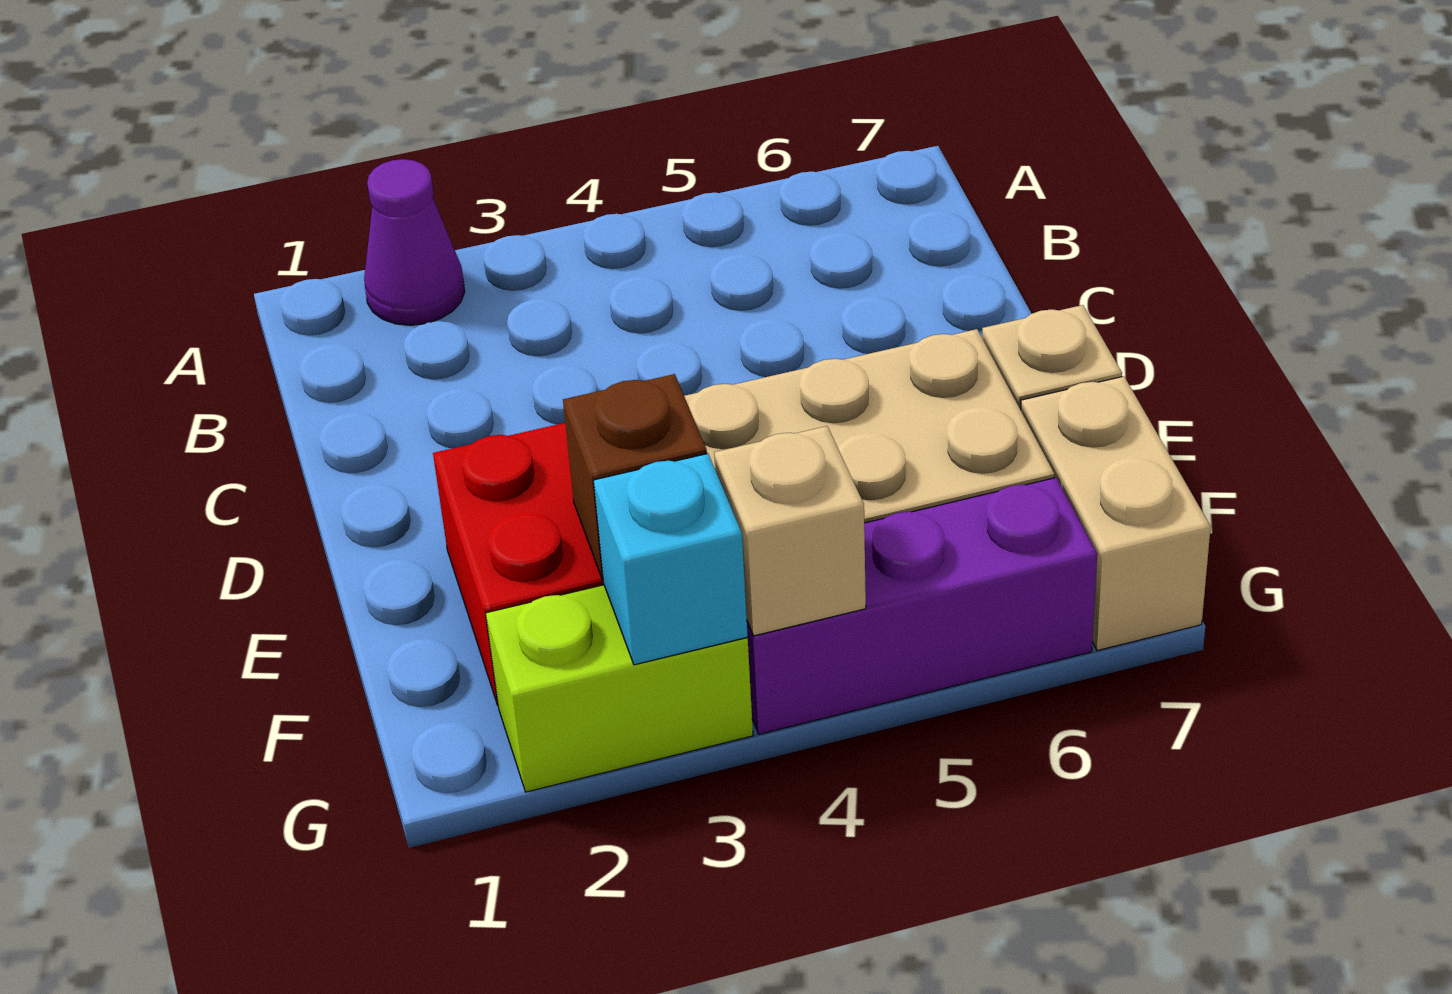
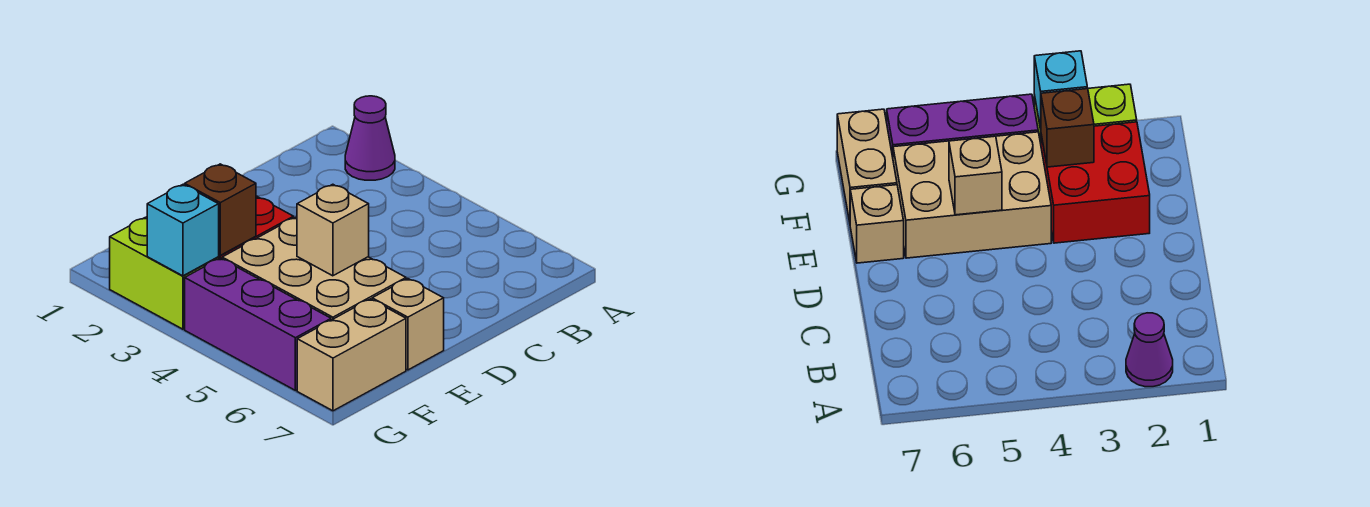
tan 1x1 brick [714,426,866,636] -> tan 1x1 brick moved to [297,184,369,276]

